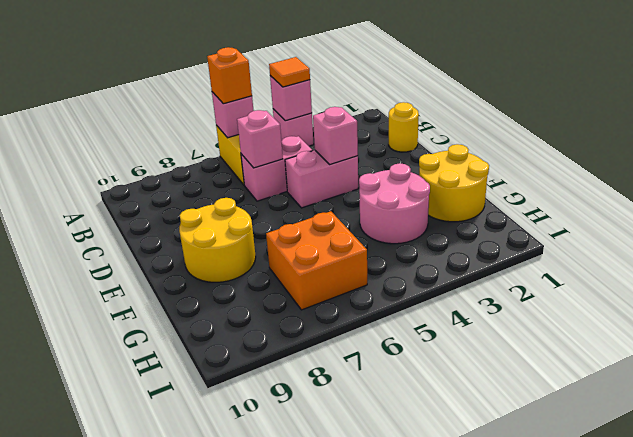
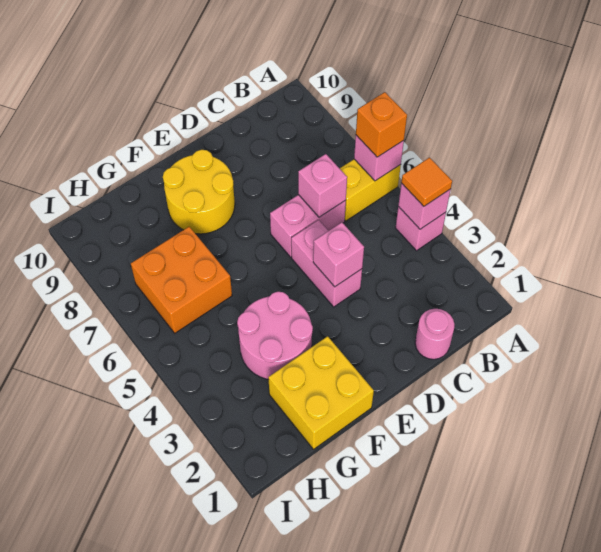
yellow 1x1 round brick [389,102,419,152] -> pink 1x1 round brick [415,309,454,359]
pink 1x2 brick [241,136,313,201] -> pink 1x2 brick turned to [270,195,346,257]
yellow 2x2 round brick [419,144,489,222] -> yellow 2x2 brick [268,336,374,449]

